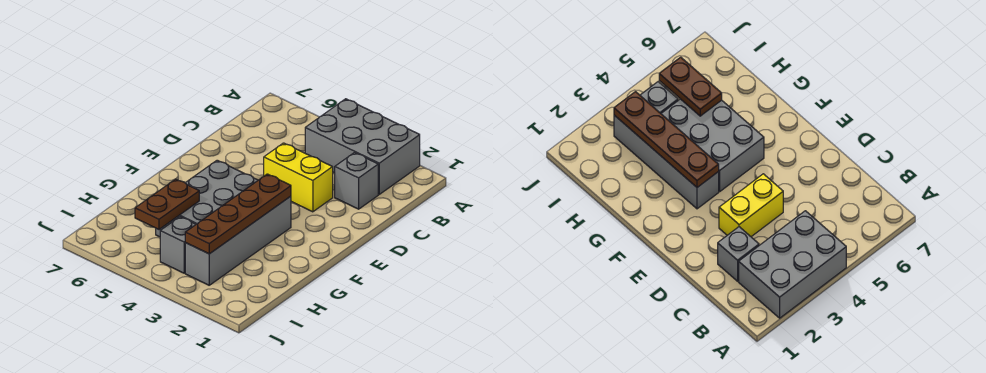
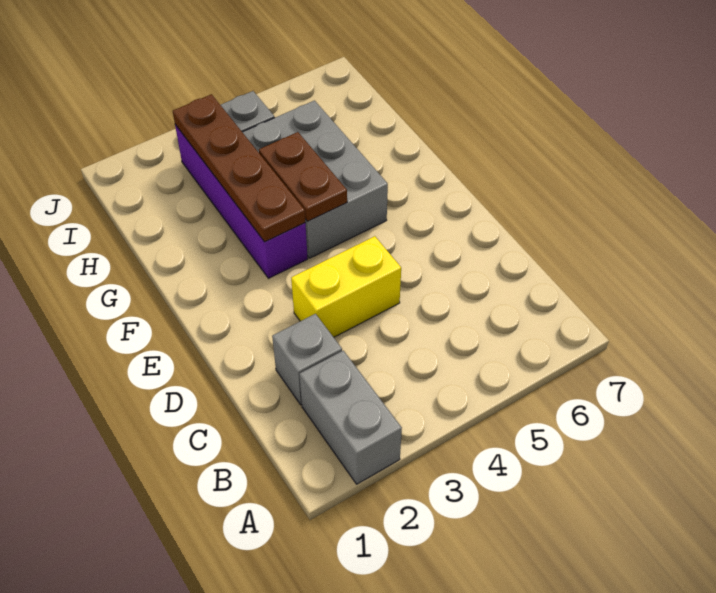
grey 2x3 brick [305,99,420,194] -> grey 1x2 brick [299,351,402,484]
grey 1x4 brick [185,196,291,285] -> purple 1x4 brick [175,125,308,278]
brown 1x2 plate [135,179,199,229] -> brown 1x2 plate moved to [259,132,347,222]

